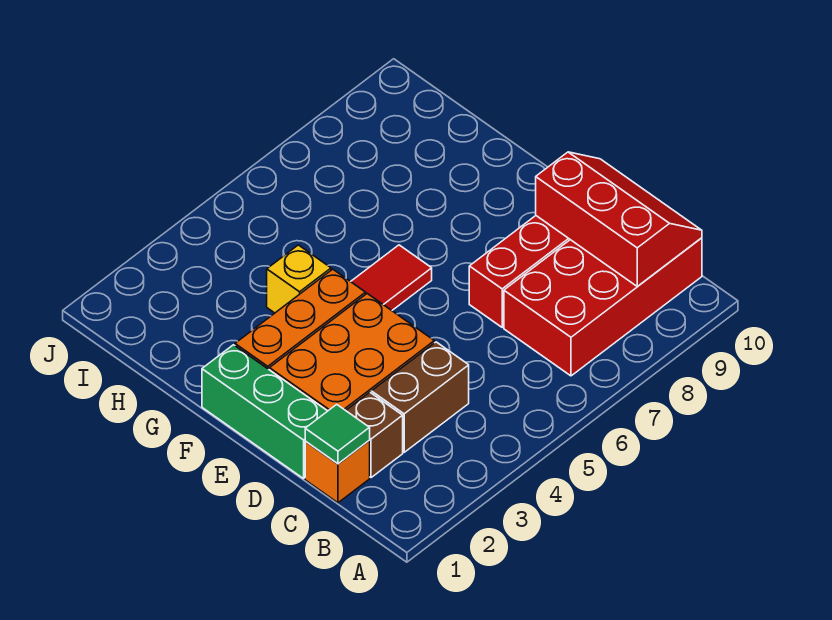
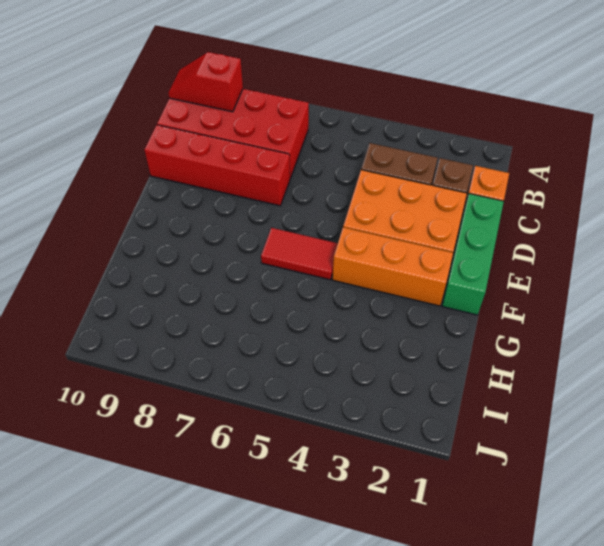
red 2x3 slope [536,152,702,287] -> red 1x2 slope [168,52,243,112]
green 1x1 tile [305,404,370,464] -> none
yellow 1x1 brick [267,245,331,313] -> none

